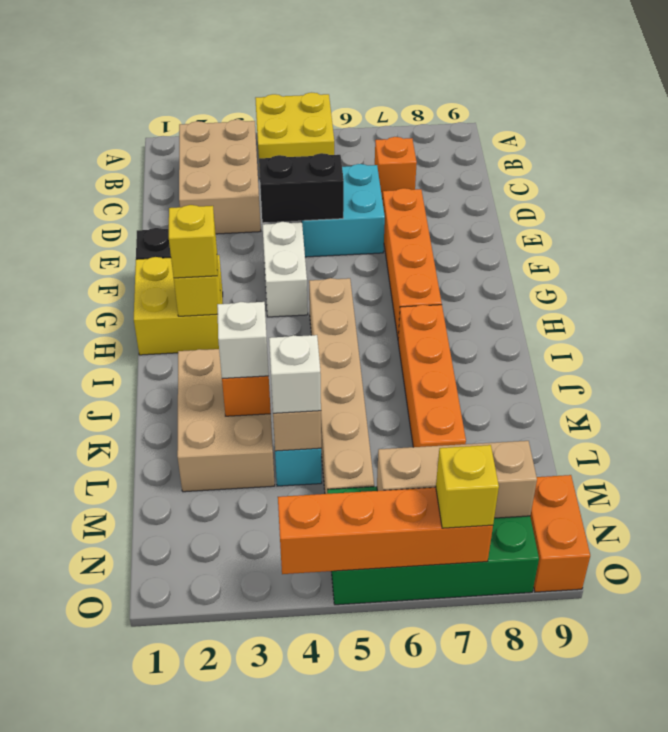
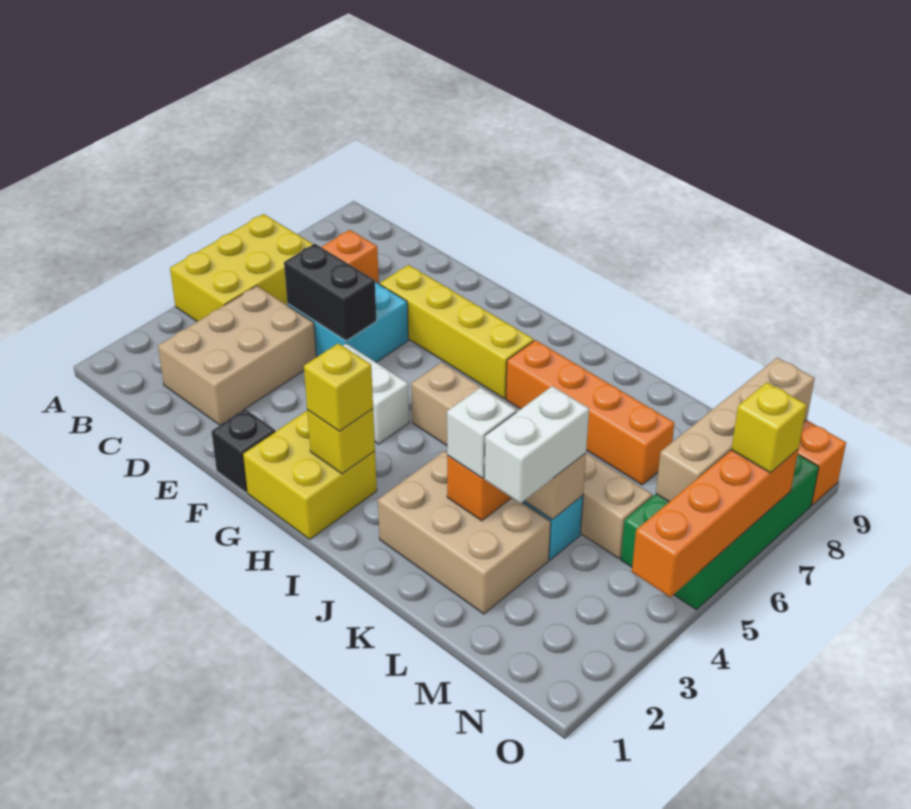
yellow 2x2 brick [255,93,334,172] -> yellow 2x3 brick [170,214,313,322]
tan 2x3 brick [179,119,261,234] -> tan 2x3 brick turned to [158,286,317,425]
black 1x2 brick [259,153,344,223] -> black 1x2 brick turned to [284,244,376,341]
orange 1x4 brick [382,188,442,337] -> yellow 1x4 brick [380,265,534,399]
white 1x1 brick [269,335,321,413] -> white 1x2 brick [484,386,589,503]
tan 1x3 brick [377,441,537,518] -> tan 1x4 brick [656,358,815,502]

